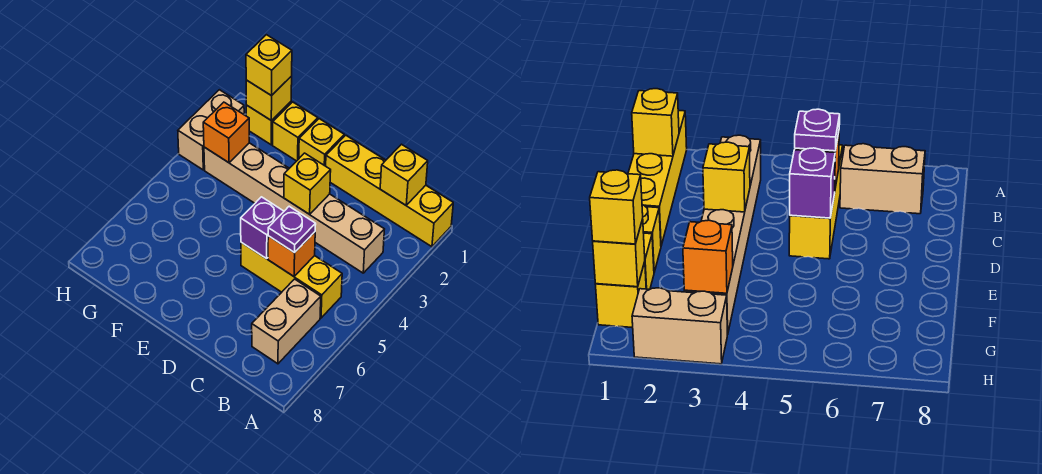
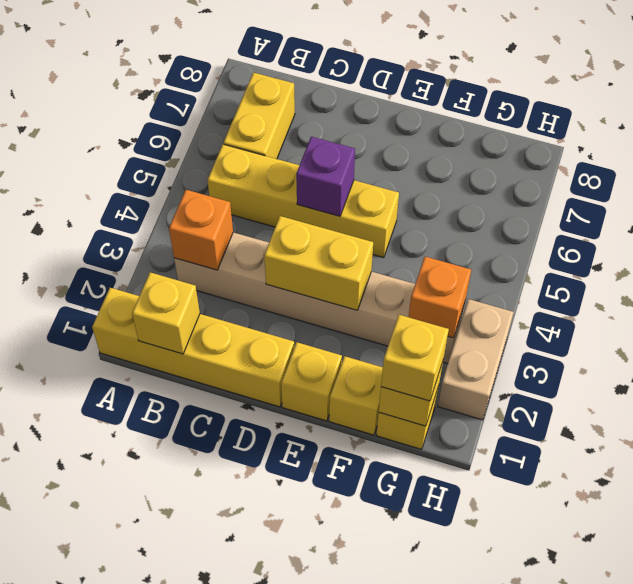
yellow 1x3 brick [241,242,342,318] -> yellow 1x4 brick [207,144,399,258]
tan 1x2 brick [252,279,321,364] -> yellow 1x2 brick [223,72,295,159]
orange 1x1 brick [268,232,315,276] -> orange 1x1 brick moved to [169,190,233,270]
purple 1x1 plate [268,206,316,253] -> none
yellow 1x1 brick [284,153,331,214] -> yellow 1x2 brick [264,216,373,310]

